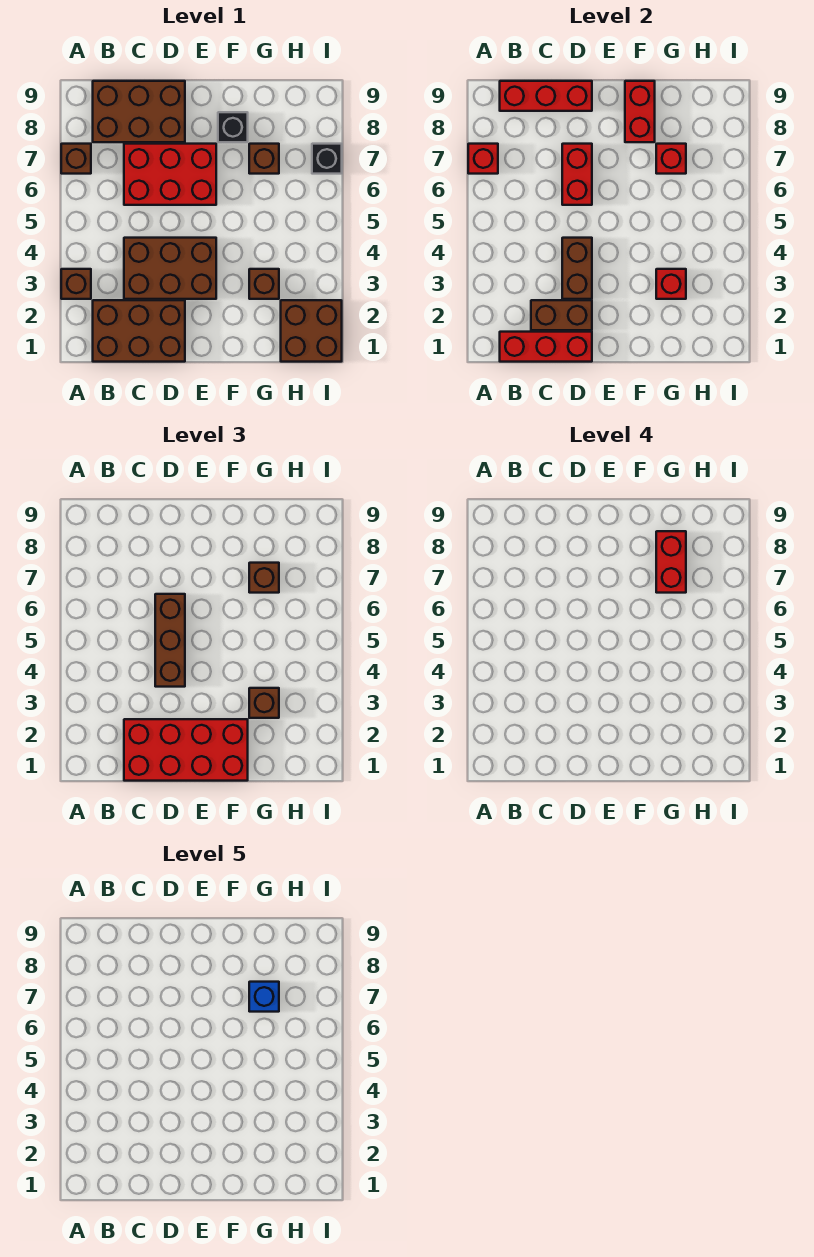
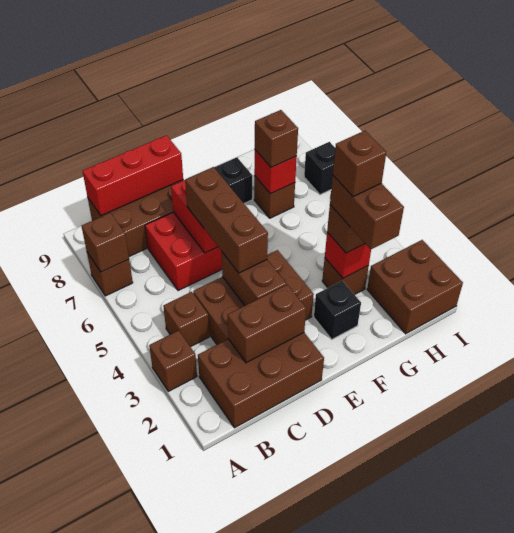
red 1x1 brick [468,144,498,174] -> brown 1x1 brick [82,213,129,272]
red 1x3 brick [500,332,592,362] -> none
none -> brown 1x1 brick [163,292,209,347]
red 2x4 brick [124,719,248,781] -> none
none -> black 1x1 brick [314,281,361,339]
red 1x2 brick [625,81,655,142] -> none
none -> brown 1x2 brick [330,176,404,249]
none -> brown 1x1 brick [333,131,386,197]
red 1x2 brick [656,531,686,593] -> none
blue 1x1 brick [249,982,279,1012] -> none

